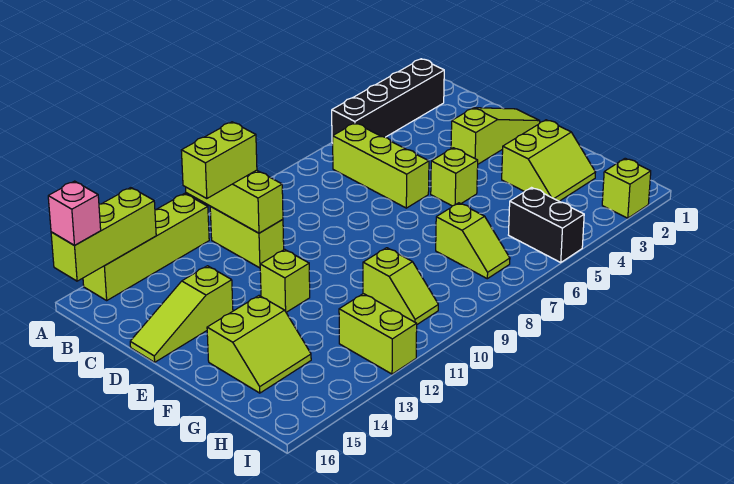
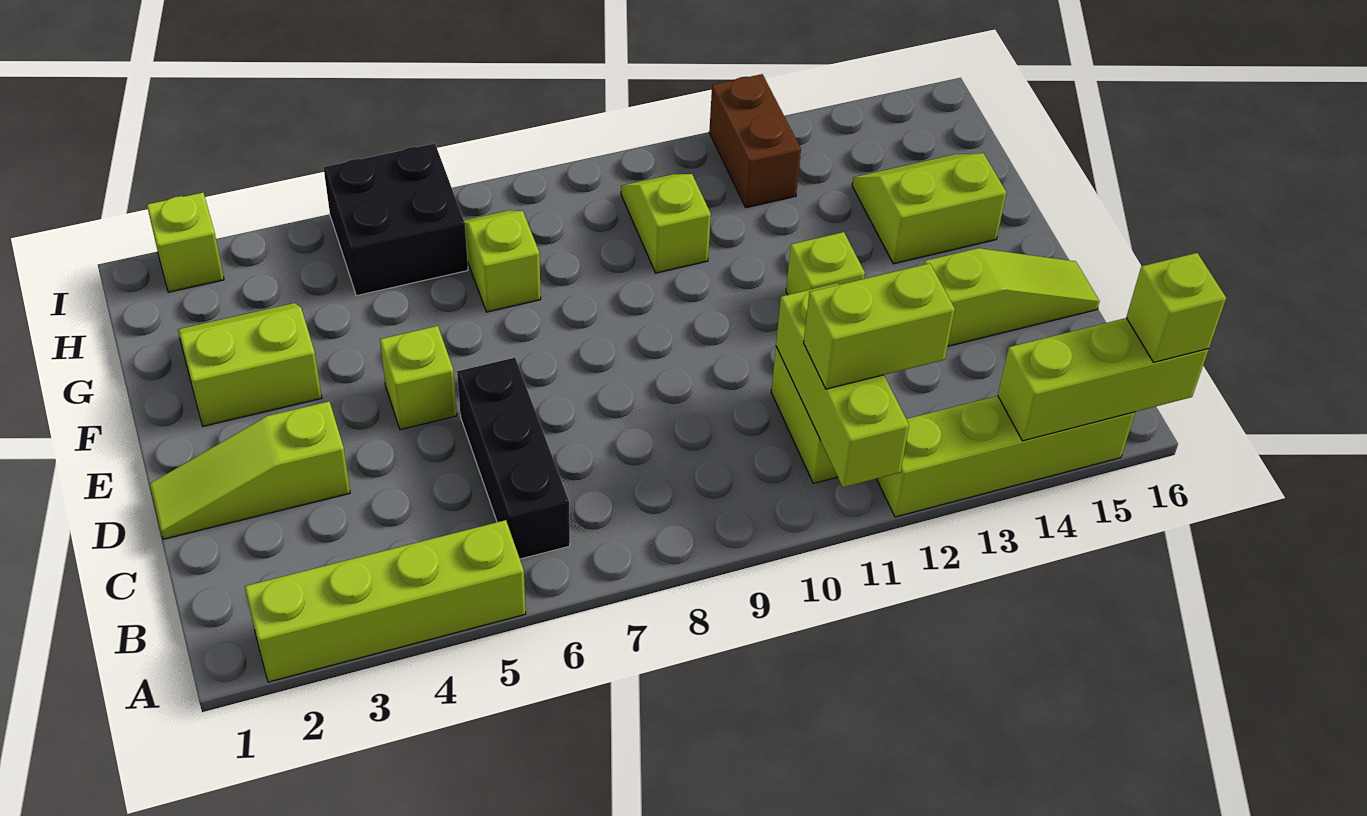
black 1x4 brick [332,59,444,143] -> lime 1x4 brick [245,520,526,682]
pink 1x1 brick [48,181,101,245] -> lime 1x1 brick [1126,253,1226,362]
lime 1x3 brick [333,123,429,208] -> black 1x3 brick [457,358,570,559]
black 1x2 brick [509,188,584,262] -> black 2x2 brick [324,143,468,296]
lime 1x2 brick [339,294,417,374] -> brown 1x2 brick [709,74,801,208]

